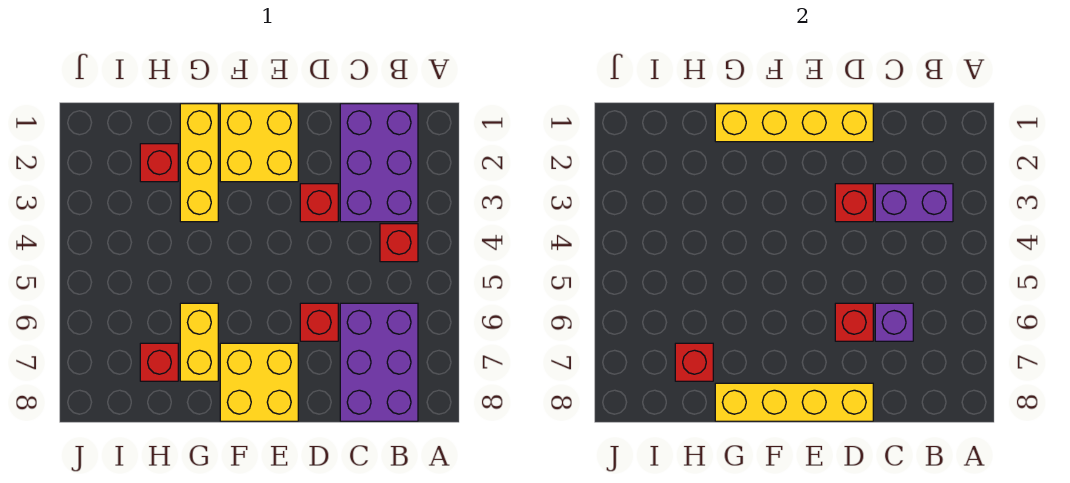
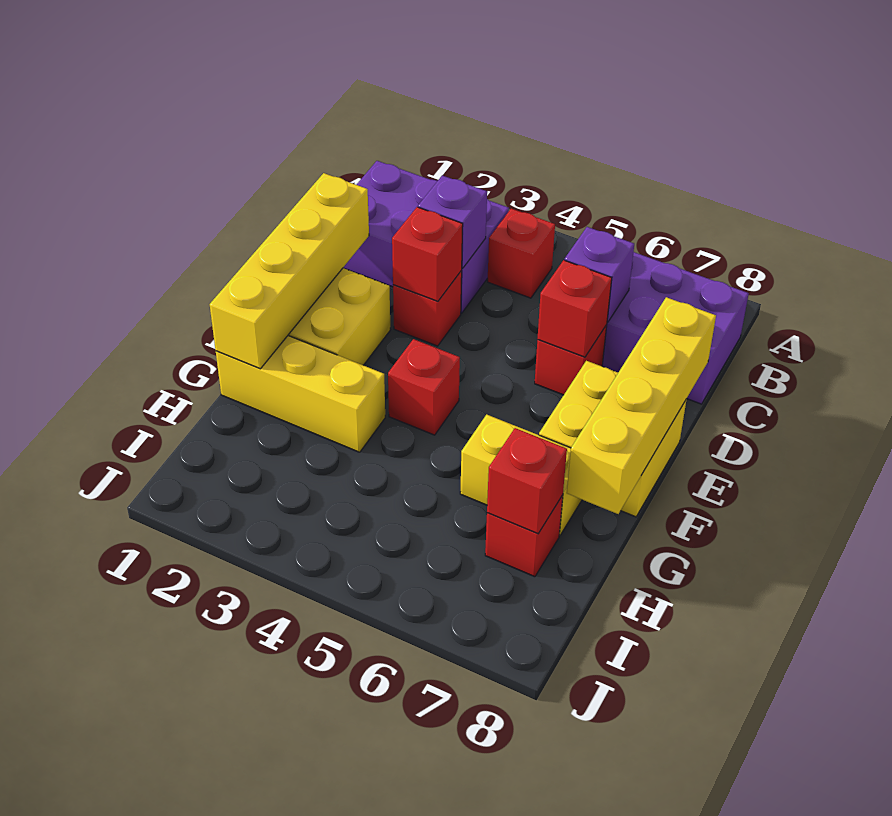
purple 1x2 brick [875,184,953,222] -> purple 1x1 brick [418,175,487,268]
red 1x1 brick [140,144,178,182] -> red 1x1 brick moved to [388,339,460,435]

